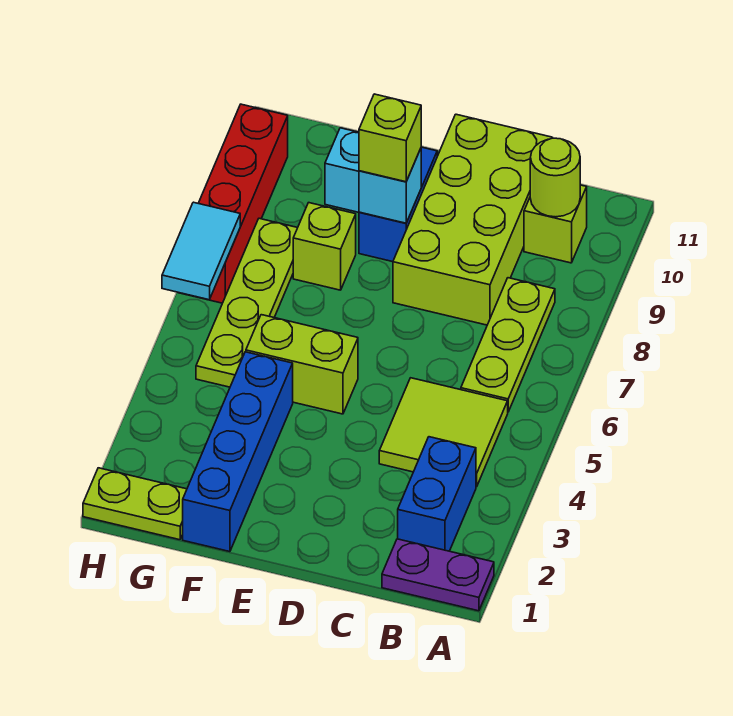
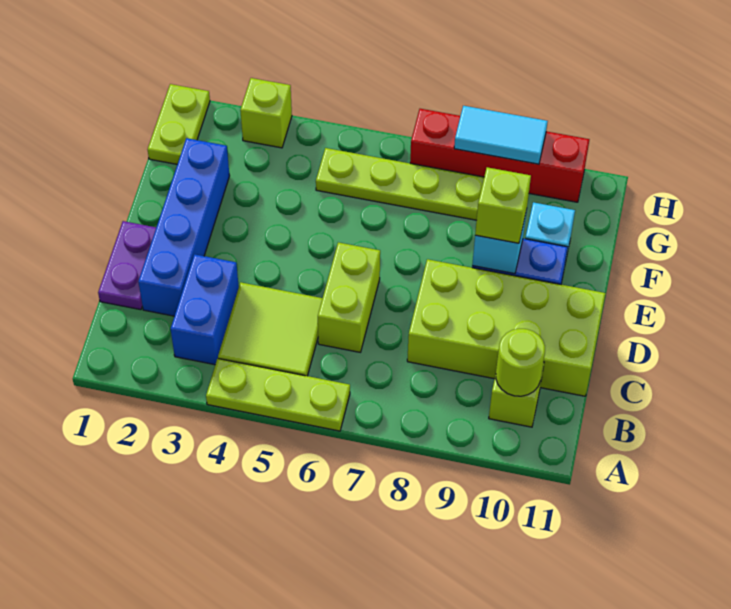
purple 1x2 plate [382,539,494,611] -> purple 1x2 plate moved to [98,221,156,310]
blue 1x2 brick [398,437,476,551] -> blue 1x2 brick turned to [170,254,239,365]
lime 1x3 plate [461,278,555,412] -> lime 1x3 plate moved to [206,359,350,431]
lime 1x2 brick [246,315,358,414] -> lime 1x2 brick moved to [318,242,380,352]
blue 1x4 brick [183,352,293,552] -> blue 1x4 brick turned to [138,138,230,316]
lime 1x1 brick [293,203,356,290] -> lime 1x1 brick moved to [240,78,292,148]
cyan 1x2 tile [162,202,240,300] -> cyan 1x2 tile moved to [454,106,548,164]

